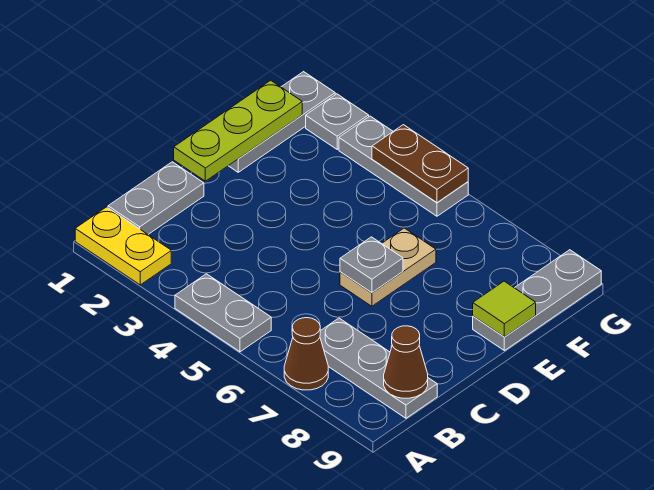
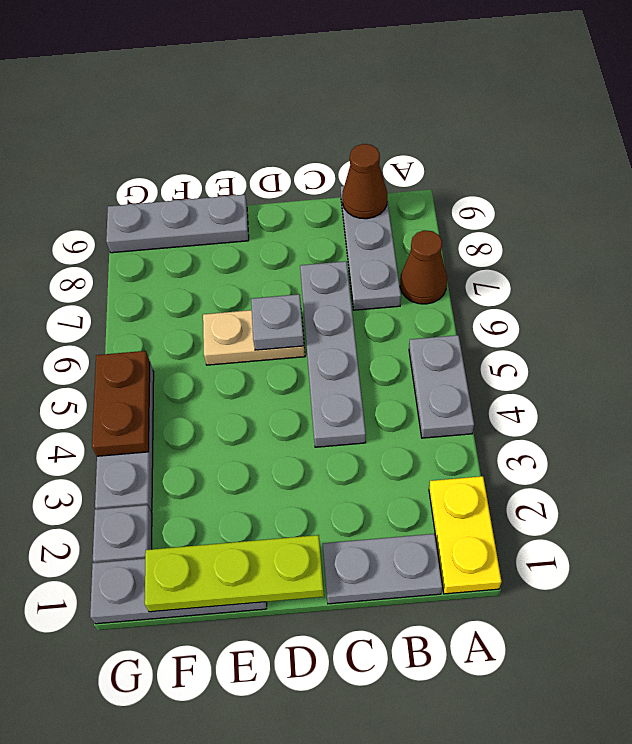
none -> grey 1x4 plate [300,261,366,447]
lime 1x1 tile [473,281,536,337] -> none

